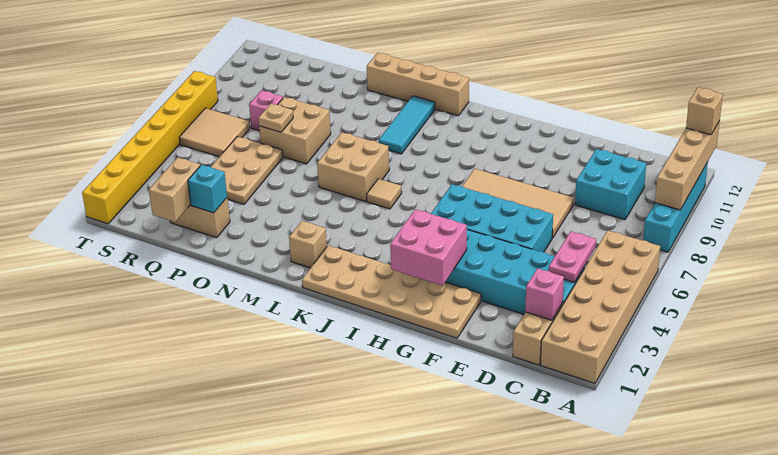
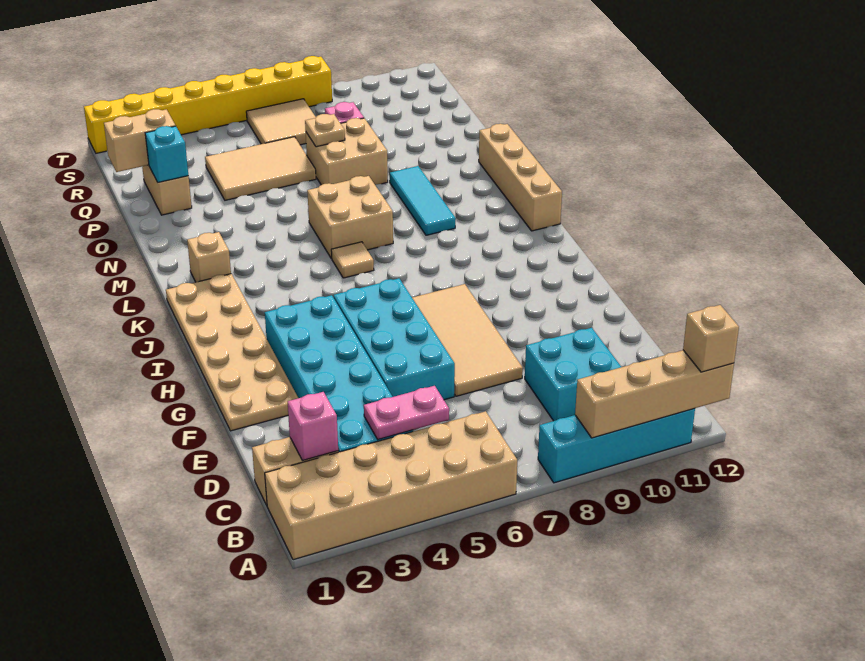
pink 2x2 brick [390,209,467,286] -> none
cyan 1x3 tile [379,96,435,154] -> cyan 1x3 tile turned to [390,166,456,235]
tan 2x3 plate [211,136,283,204] -> tan 2x3 tile [205,137,316,200]

